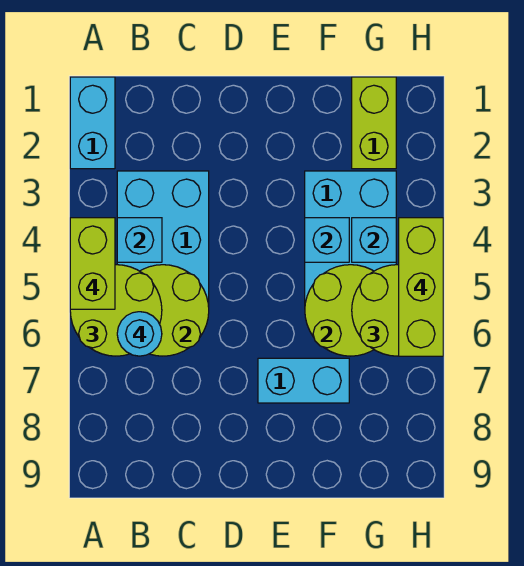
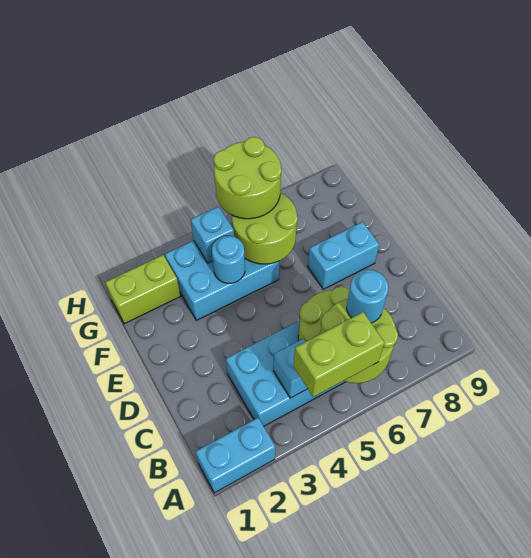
cyan 1x2 brick [258,358,349,403] -> cyan 1x2 brick turned to [308,222,379,289]
cyan 1x1 brick [305,218,349,262] -> cyan 1x1 round brick [212,236,245,283]
lime 1x3 brick [399,218,443,356] -> none

